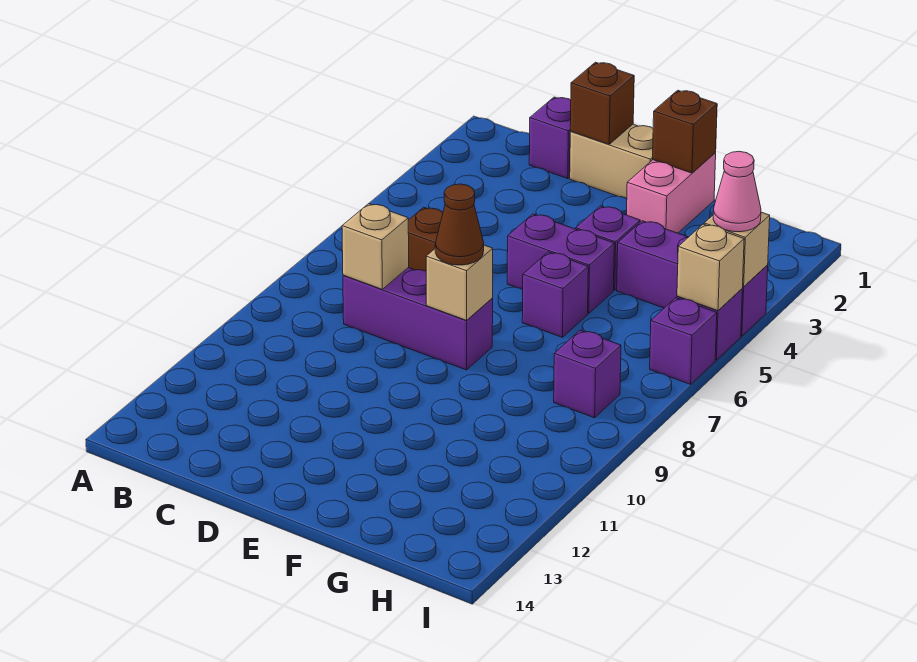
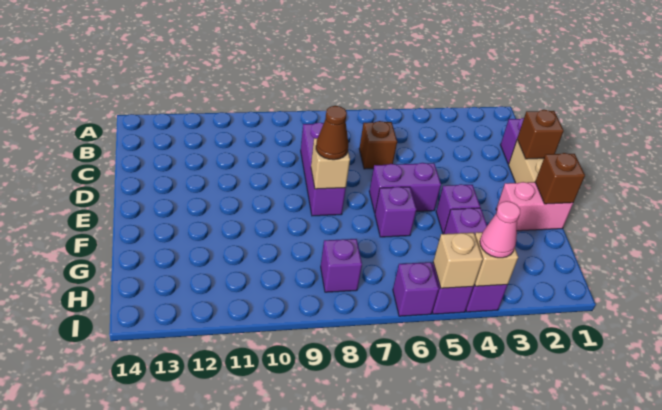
tan 1x1 brick [342,204,409,289] -> none
purple 1x2 brick [507,214,614,314] -> purple 1x2 brick turned to [369,163,441,213]

